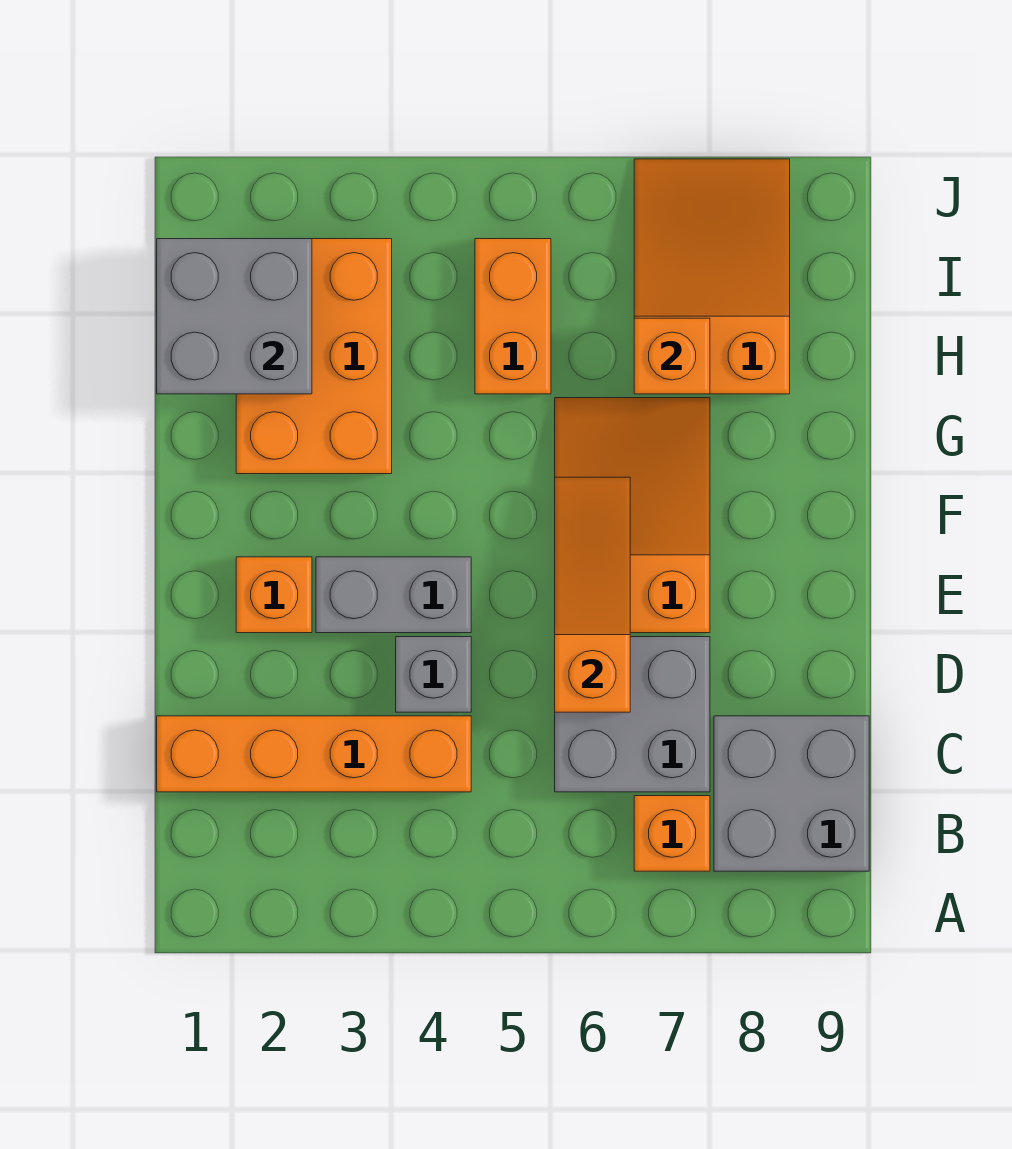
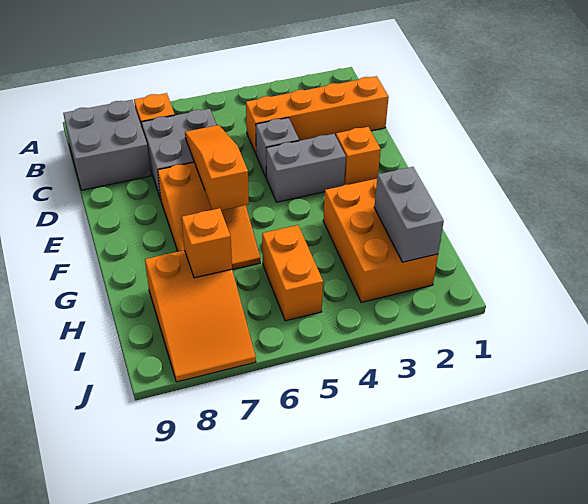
orange 1x3 slope [555,477,630,712] -> orange 1x3 slope turned to [185,125,249,210]
grey 2x2 brick [157,239,312,394] -> grey 1x2 brick [374,167,444,262]

